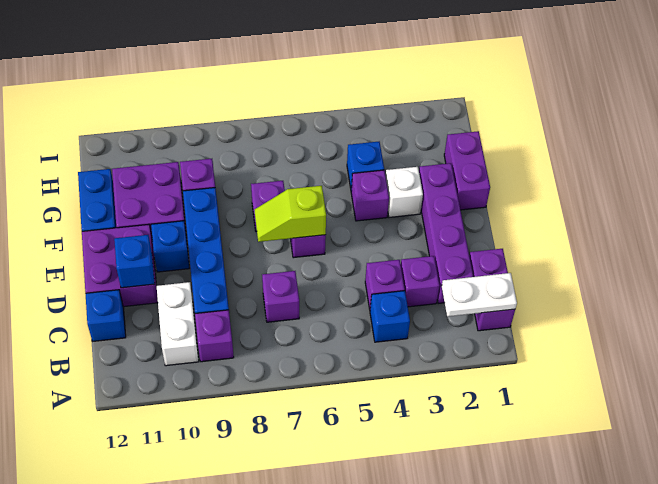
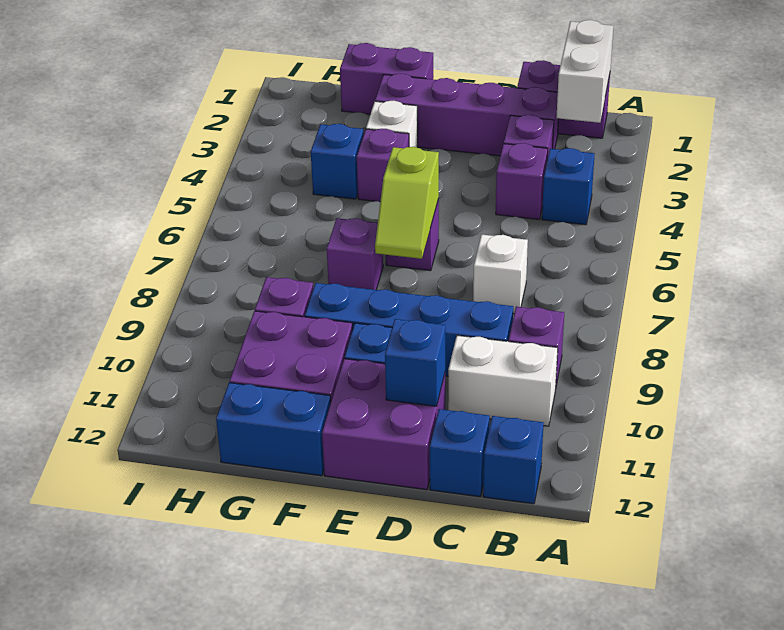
white 1x2 plate [442,273,517,317] -> white 1x2 brick [556,20,613,123]
none -> blue 1x1 brick [483,416,544,504]
purple 1x1 brick [262,271,299,322] -> white 1x1 brick [473,235,528,314]

